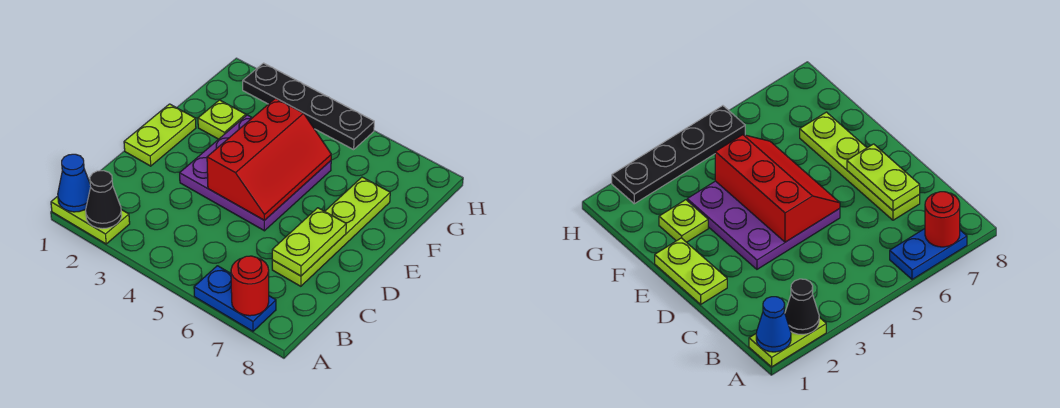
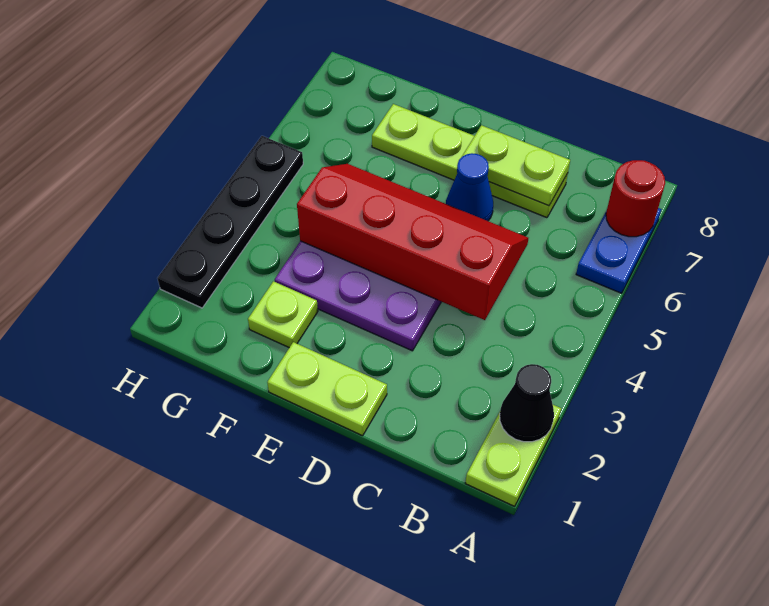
blue 1x1 cone [58,154,91,212] -> blue 1x1 cone moved to [446,153,493,221]
red 2x3 slope [207,98,331,220] -> red 2x4 slope [297,164,528,320]

